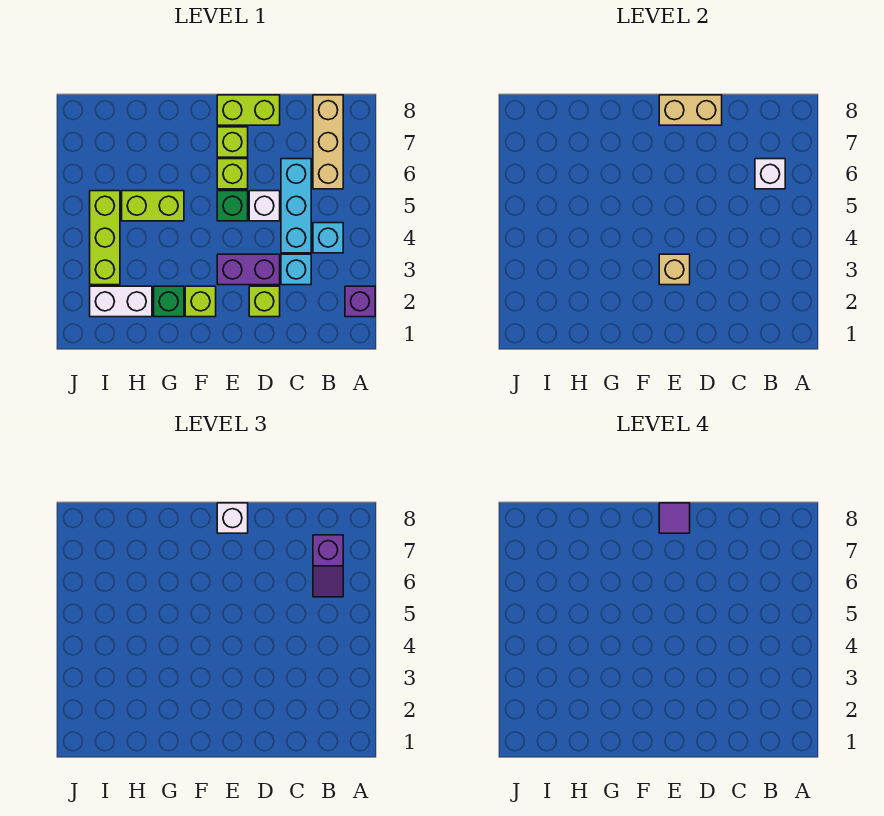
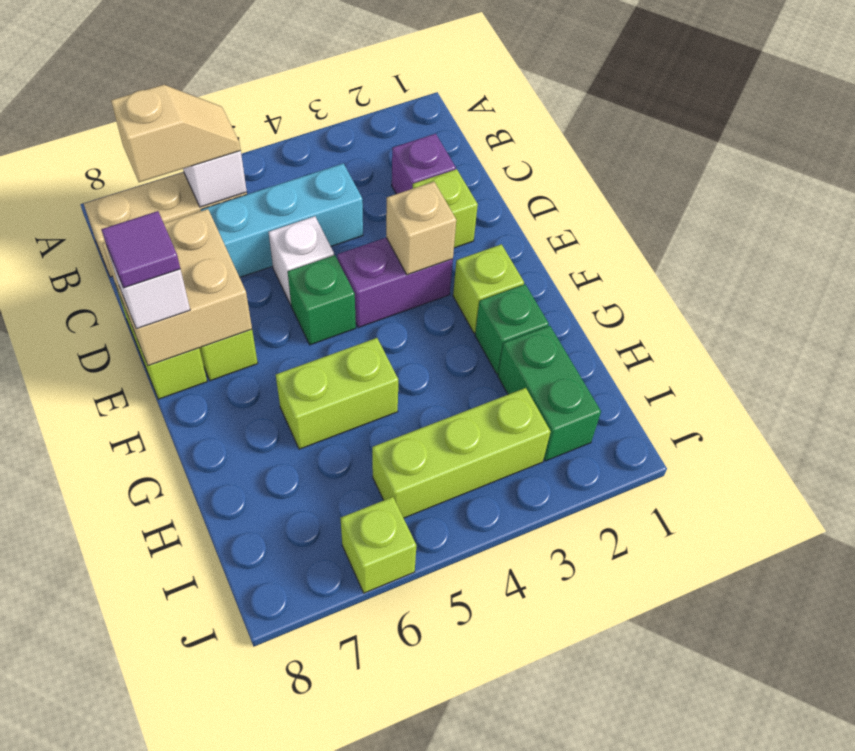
purple 1x1 brick [345,286,375,317] -> purple 1x1 brick moved to [392,134,456,194]
cyan 1x1 brick [313,223,343,253] -> none
purple 1x2 slope [313,535,343,597] -> tan 1x2 slope [111,85,241,182]
cyan 1x1 brick [281,254,311,285] -> none
purple 1x2 brick [217,254,280,285] -> purple 1x2 brick turned to [337,238,453,328]
tan 1x2 brick [659,95,722,125] -> tan 2x2 brick [102,209,252,366]
lime 1x1 brick [217,159,248,189] -> lime 1x1 brick moved to [341,497,416,593]
lime 1x2 brick [122,191,184,221] -> lime 1x2 brick turned to [276,338,398,449]
white 1x2 brick [90,286,152,317] -> green 1x2 brick [498,326,601,461]

